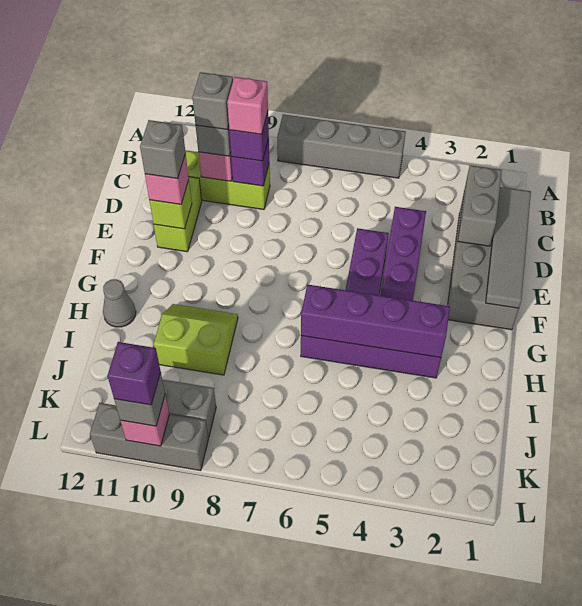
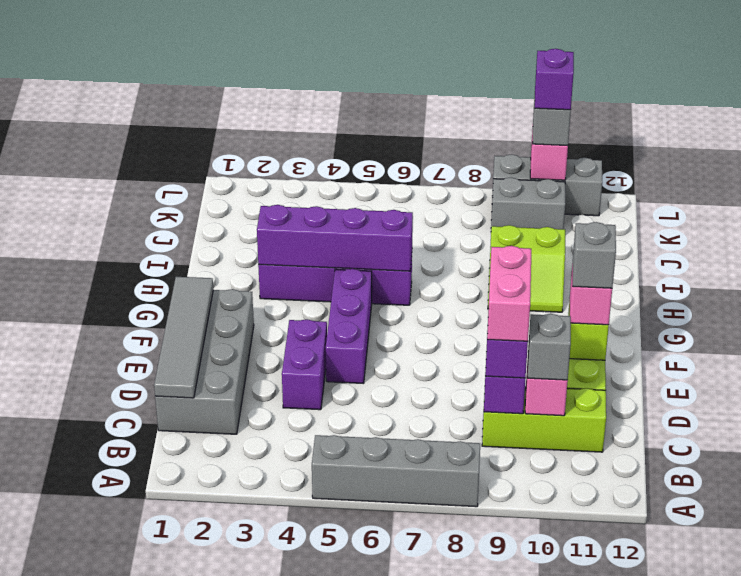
grey 1x2 brick [458,165,502,246] -> none
pink 1x1 brick [227,77,268,134] -> pink 1x2 brick [487,246,531,341]
grey 1x1 brick [192,72,233,130] -> none
purple 1x3 brick [380,207,426,301] -> purple 1x2 brick [282,319,327,410]
grey 1x1 cone [103,279,136,327] -> none

